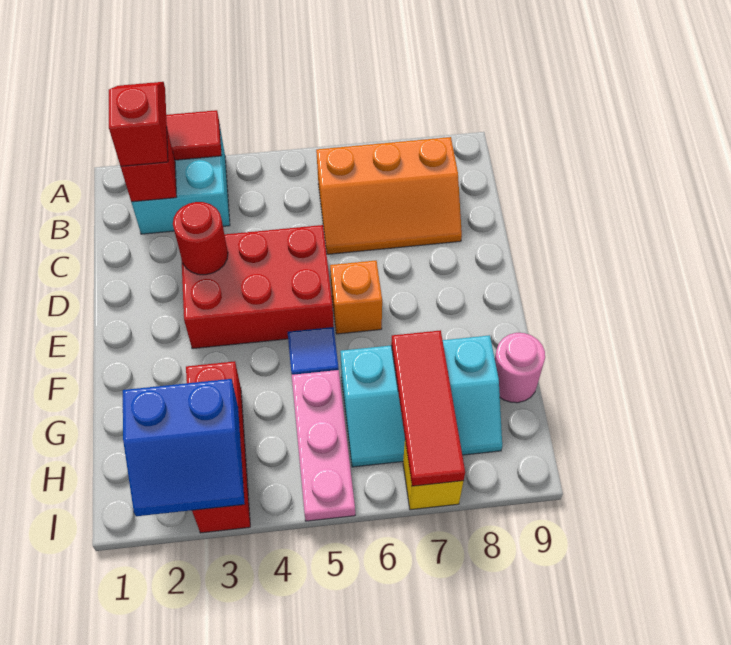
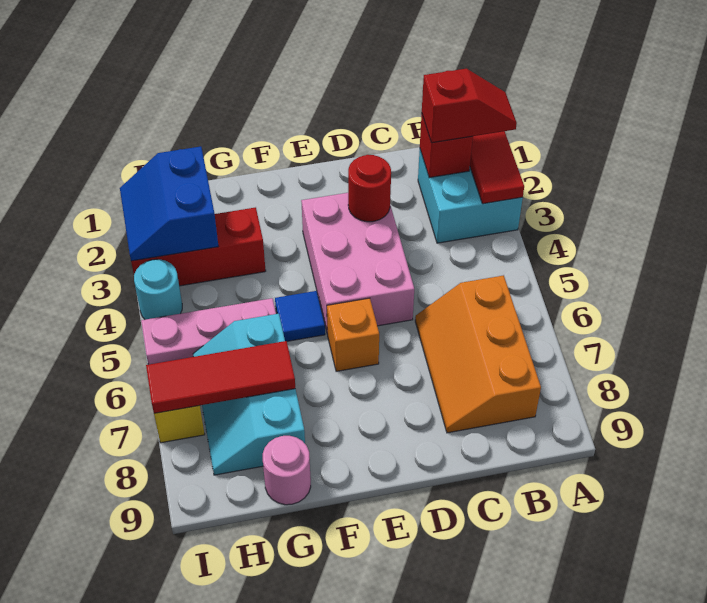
red 2x3 brick [182,225,334,349] -> pink 2x3 brick [301,193,414,334]
none -> cyan 1x1 round brick [134,259,182,320]

